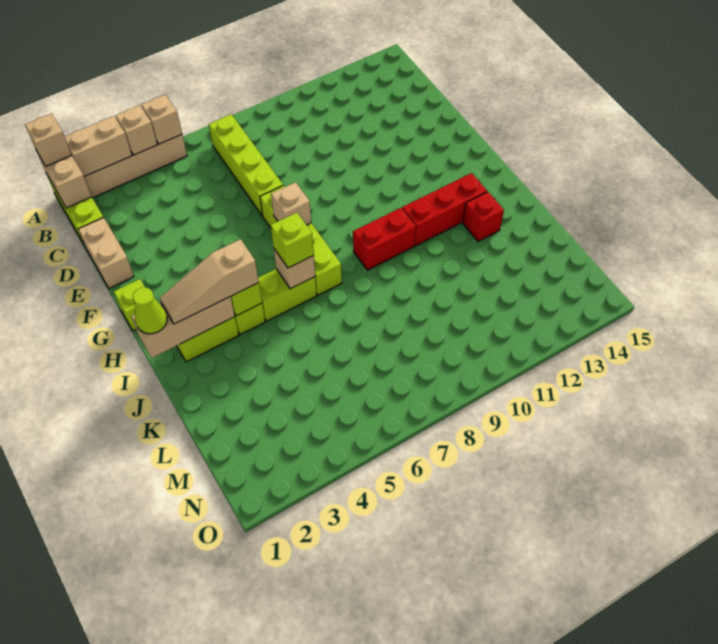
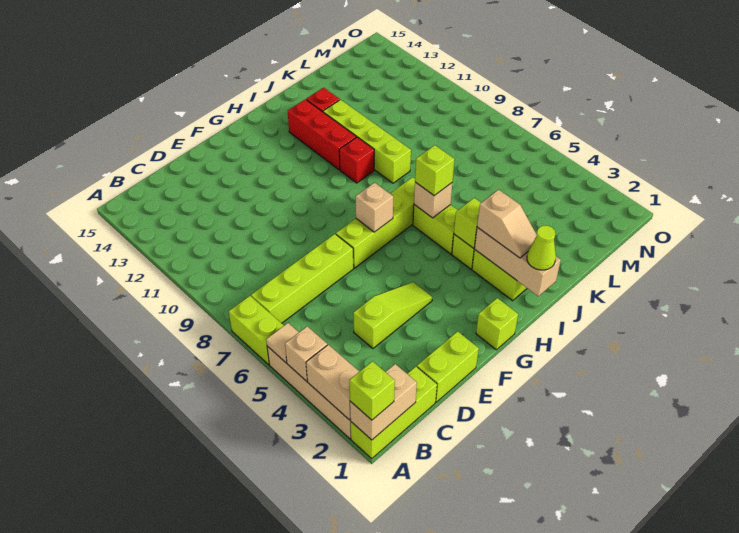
tan 1x1 brick [25,114,72,166] -> lime 1x1 brick [349,361,395,420]
tan 1x1 brick [142,95,182,144] -> tan 1x1 tile [266,323,299,363]
none -> lime 1x2 brick [229,296,284,365]
tan 1x2 brick [78,218,134,288] -> lime 1x2 brick [417,331,479,402]
none -> lime 1x3 slope [353,282,432,348]
tan 1x3 slope [160,239,259,324] -> tan 1x2 slope [477,190,537,258]
red 1x2 brick [353,208,416,270] -> red 1x1 brick [339,137,374,183]
none -> lime 1x4 brick [323,100,411,183]

